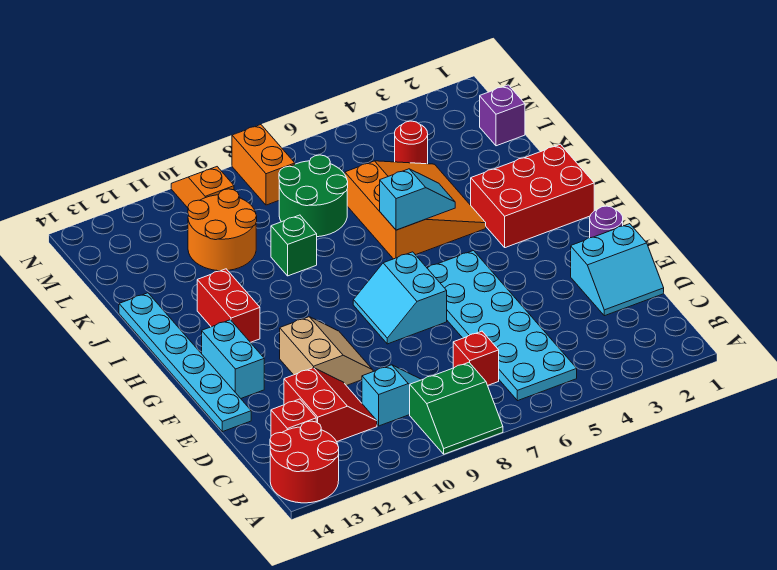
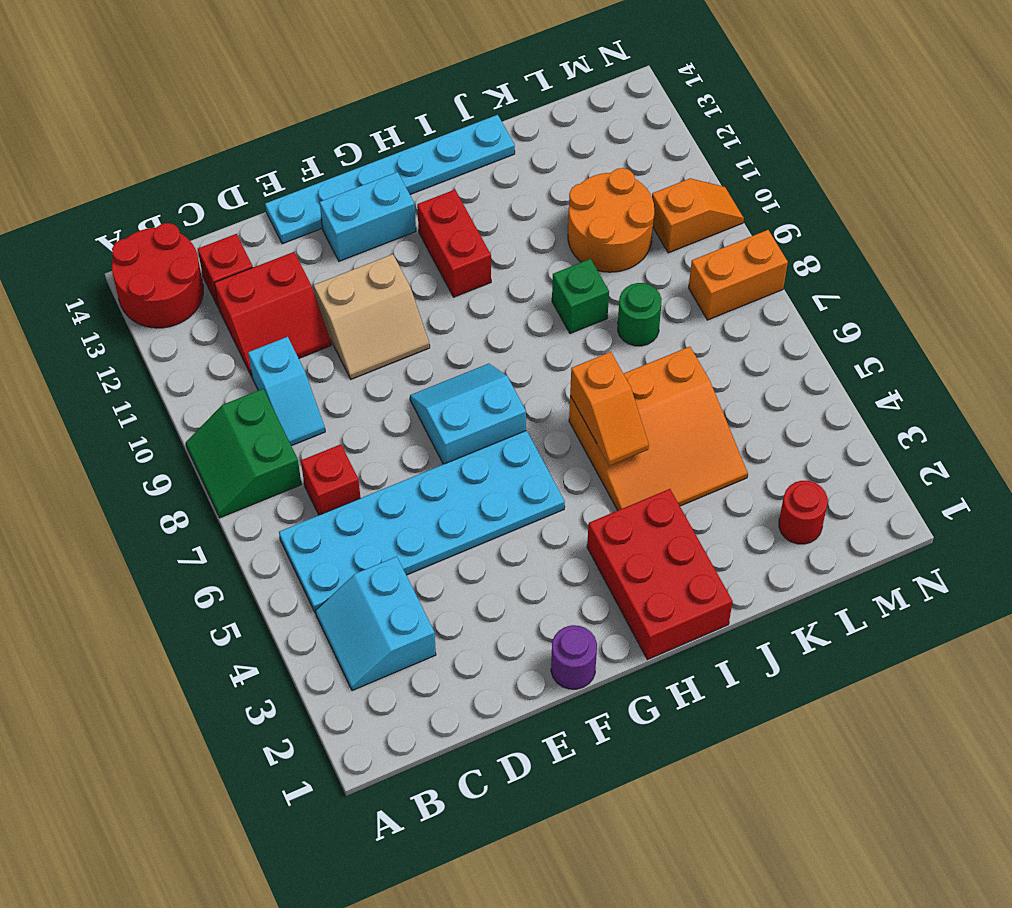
cyan 2x2 slope [571,224,664,316] -> cyan 2x2 slope moved to [315,557,436,691]
red 1x2 brick [197,269,260,342] -> red 1x2 brick turned to [417,189,491,297]
cyan 1x2 slope [380,169,455,230] -> orange 1x2 slope [570,352,649,466]
green 2x2 round brick [279,155,348,237] -> green 1x1 round brick [618,283,662,346]
purple 1x1 brick [480,85,525,146] -> none
red 1x1 round brick [395,121,428,164] -> red 1x1 round brick moved to [779,481,828,544]

